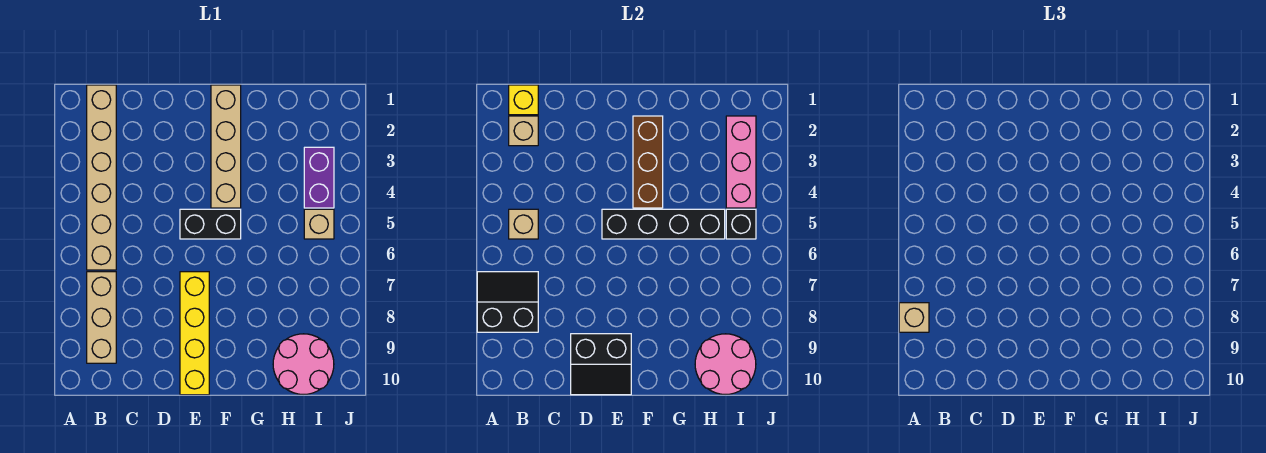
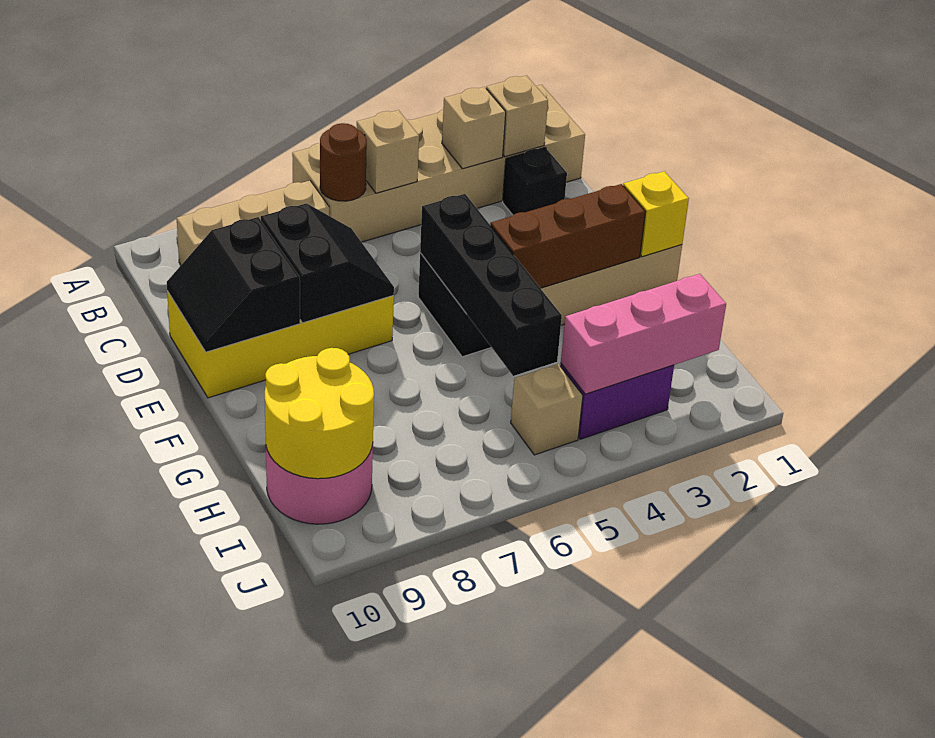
black 2x2 slope [477,272,538,332] -> black 2x2 slope moved to [261,203,394,323]
tan 1x1 brick [899,303,929,332] -> tan 1x1 brick moved to [442,87,506,169]
tan 1x6 brick [87,85,116,270] -> tan 2x6 brick [292,85,585,242]
yellow 1x1 brick [509,85,538,115] -> yellow 1x1 brick moved to [623,171,689,257]
none -> brown 1x1 round brick [320,123,367,201]
yellow 1x4 brick [180,272,209,395] -> yellow 2x4 brick [167,291,394,398]
pink 2x2 round brick [695,334,756,395] -> yellow 2x2 round brick [265,348,374,479]
black 1x1 brick [726,209,756,239] -> black 1x1 brick moved to [503,148,567,215]

